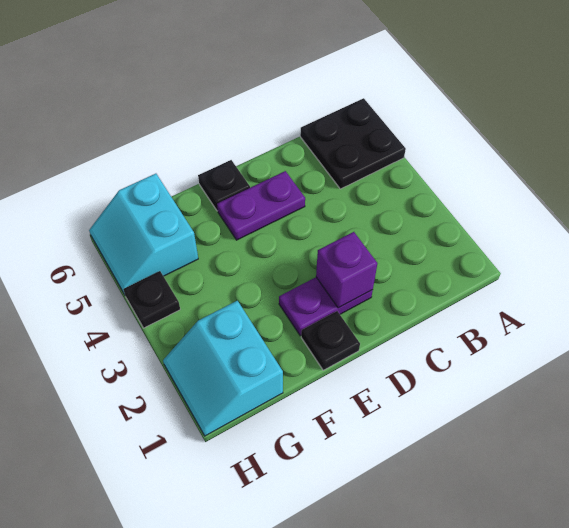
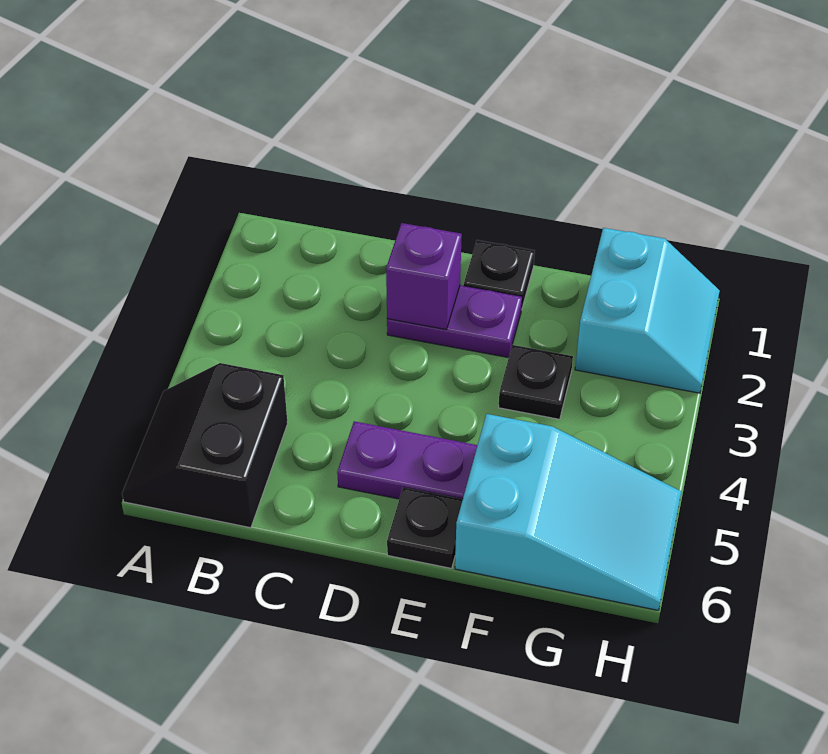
black 2x2 plate [300,98,406,189] -> black 2x2 slope [122,363,288,528]
cyan 2x2 slope [89,174,198,294] -> cyan 2x3 slope [455,414,681,610]
black 1x1 plate [123,271,180,328] -> black 1x1 plate moved to [499,345,573,419]

